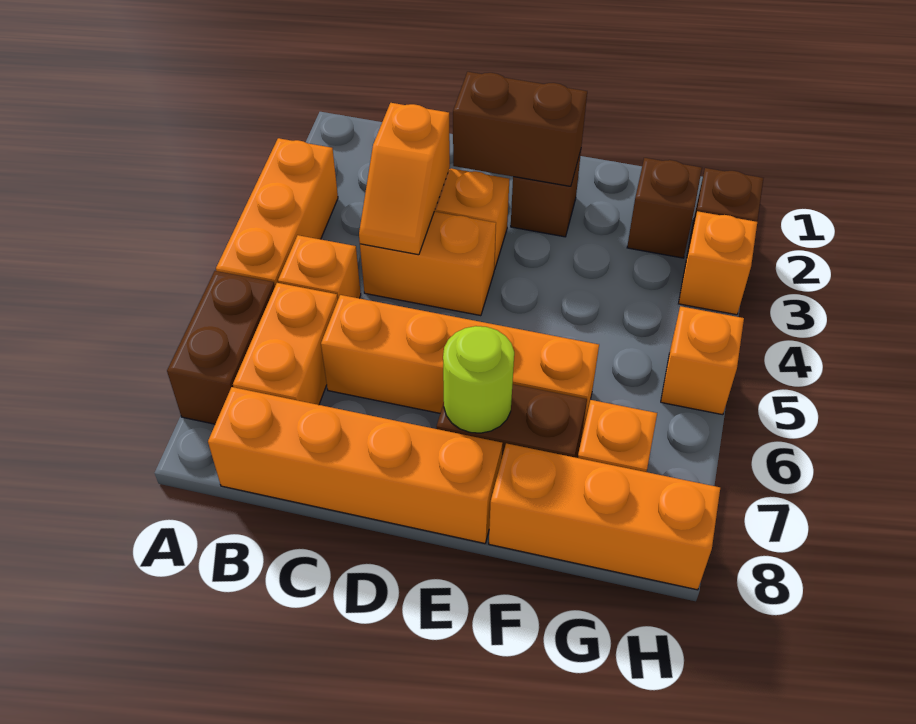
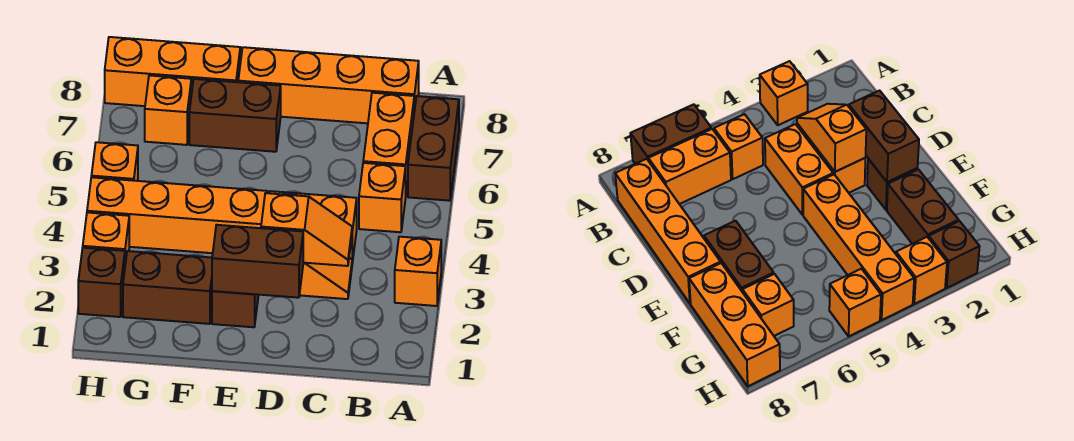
orange 1x3 brick [216,138,338,286] -> orange 1x1 brick [395,237,441,306]
orange 1x2 slope [359,103,450,255] -> orange 1x2 slope turned to [261,193,352,266]
orange 1x4 brick [321,295,599,435] -> orange 1x4 brick moved to [87,177,267,253]
lime 1x1 round brick [443,326,514,433] -> none
brown 1x1 brick [627,158,702,258] -> brown 1x2 brick [123,251,212,324]

